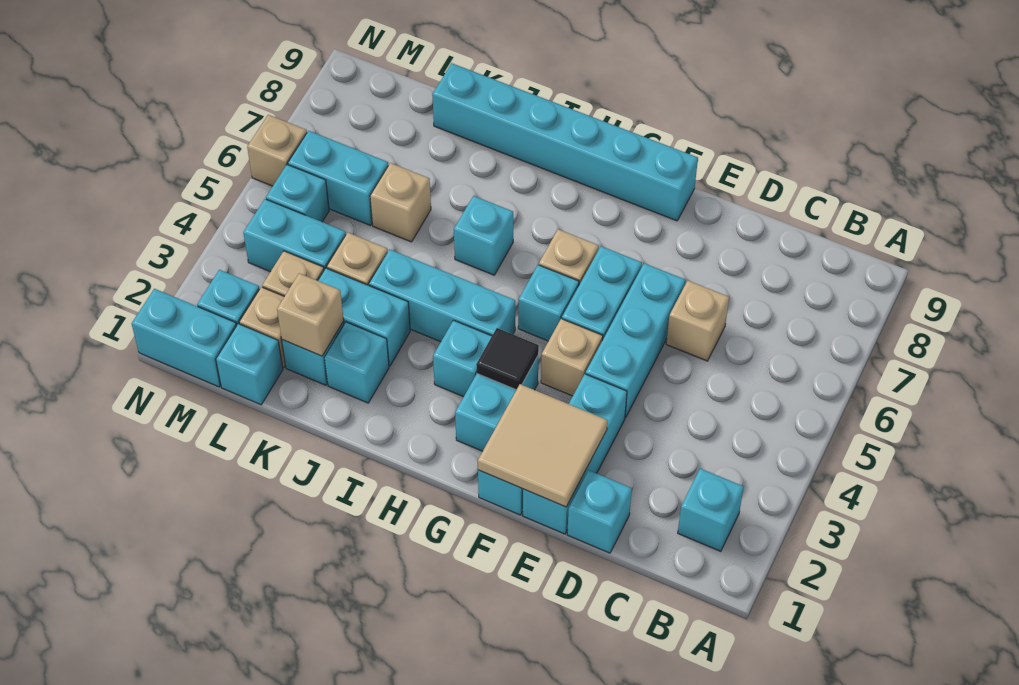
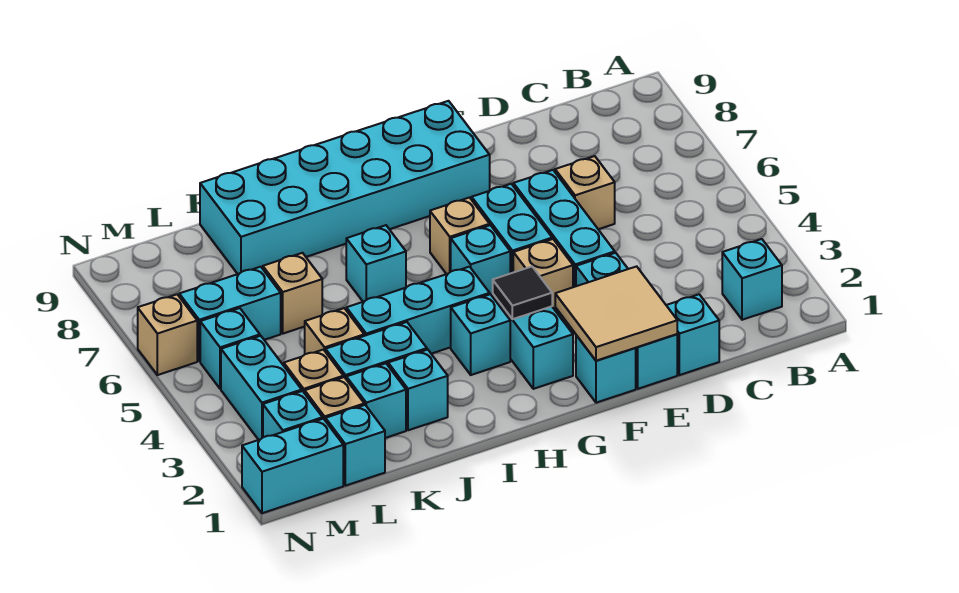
cyan 1x6 brick [432,63,698,221] -> cyan 2x6 brick [200,101,490,274]
tan 1x1 brick [277,273,344,356] -> none
cyan 1x2 brick [243,199,346,272] -> cyan 1x2 brick turned to [221,336,302,440]

